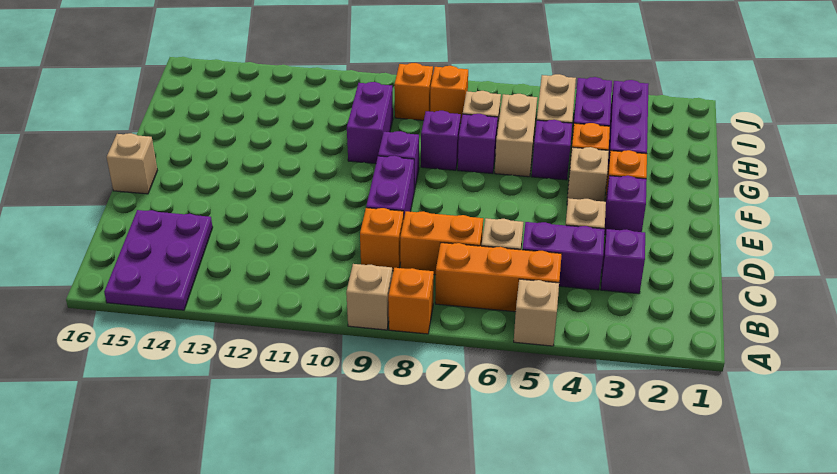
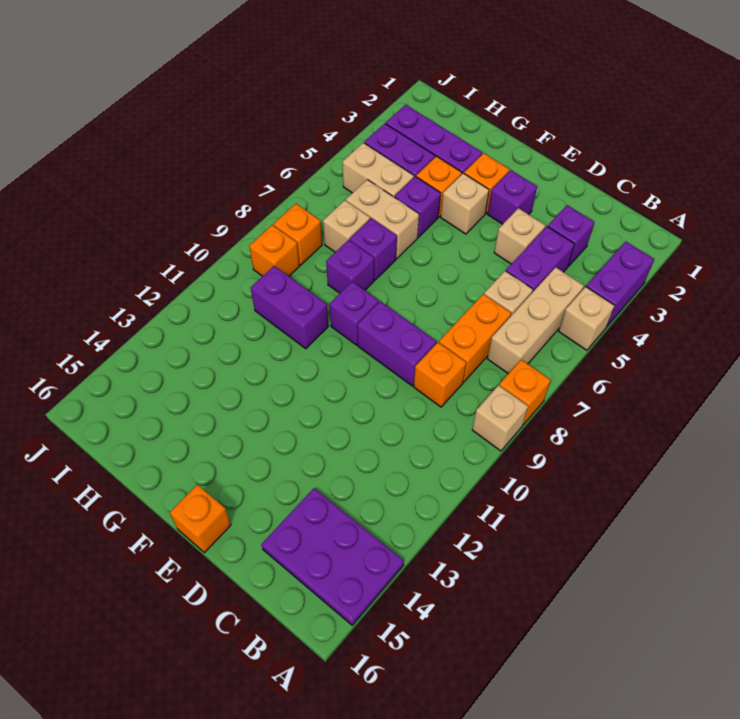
none -> purple 1x2 brick [586,242,654,326]
orange 1x3 brick [435,243,562,312] -> tan 1x3 brick [487,267,584,374]
tan 1x1 brick [107,133,157,194] -> orange 1x1 brick [170,485,231,553]

